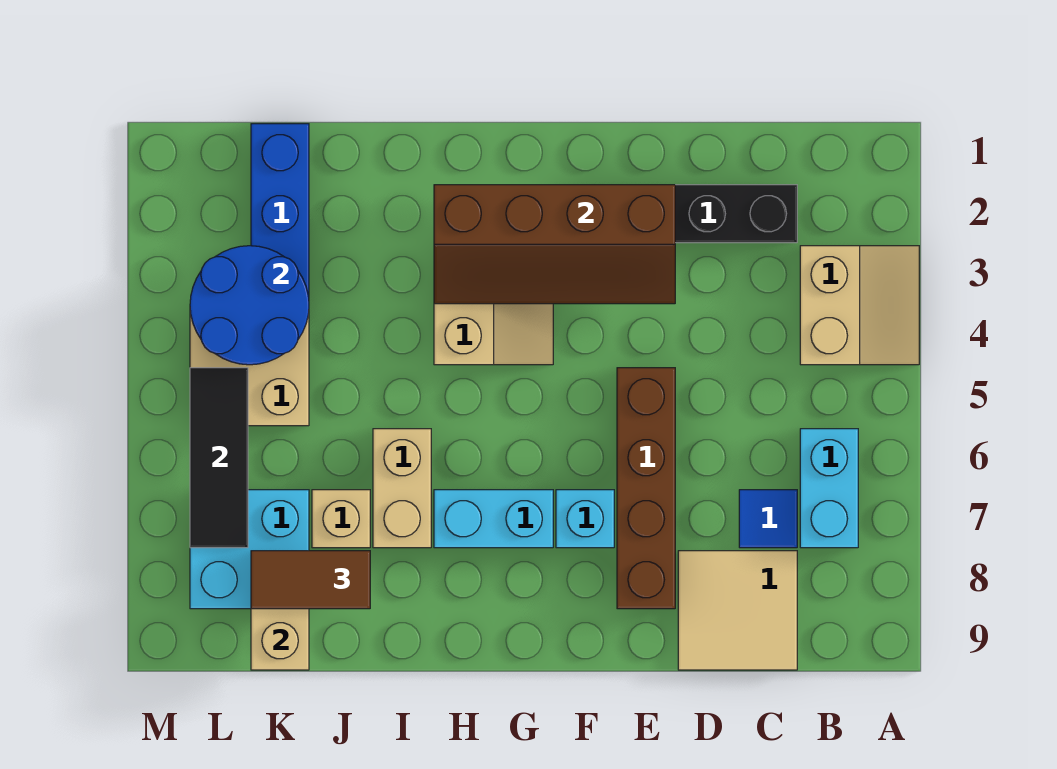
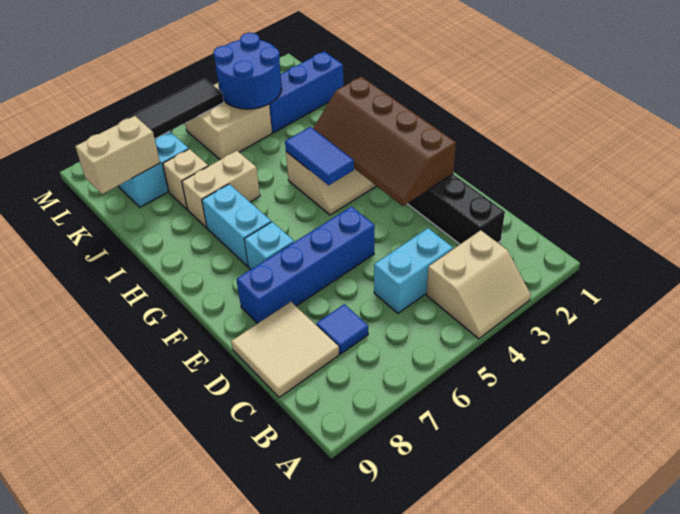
cyan 1x2 brick [800,429,858,548] -> cyan 1x2 brick moved to [374,228,453,313]
brown 1x4 brick [617,368,675,609] -> blue 1x4 brick [236,207,375,324]
none -> blue 1x2 tile [285,127,354,185]
brown 1x2 tile [251,551,370,609] -> none

